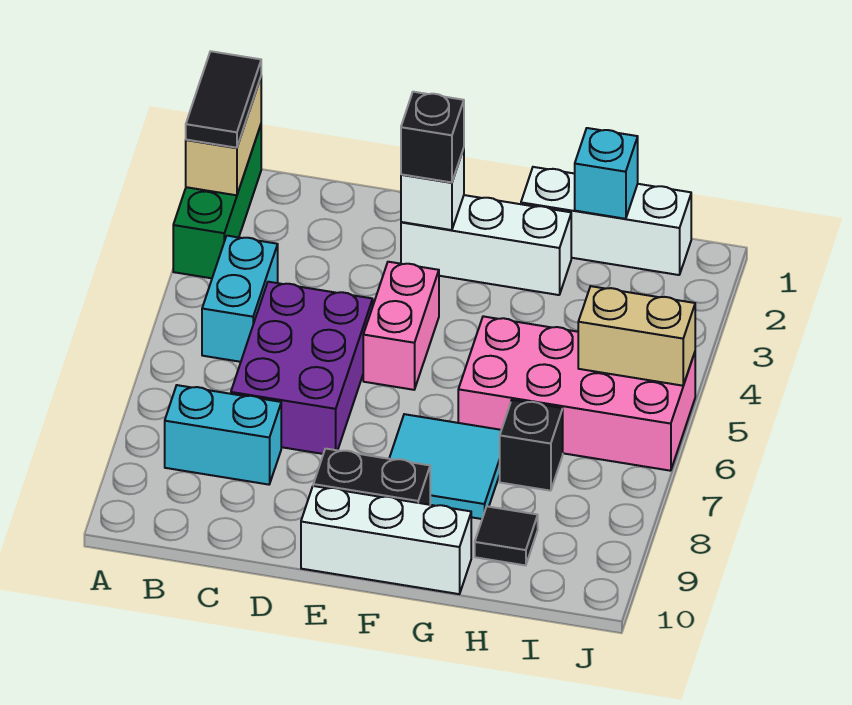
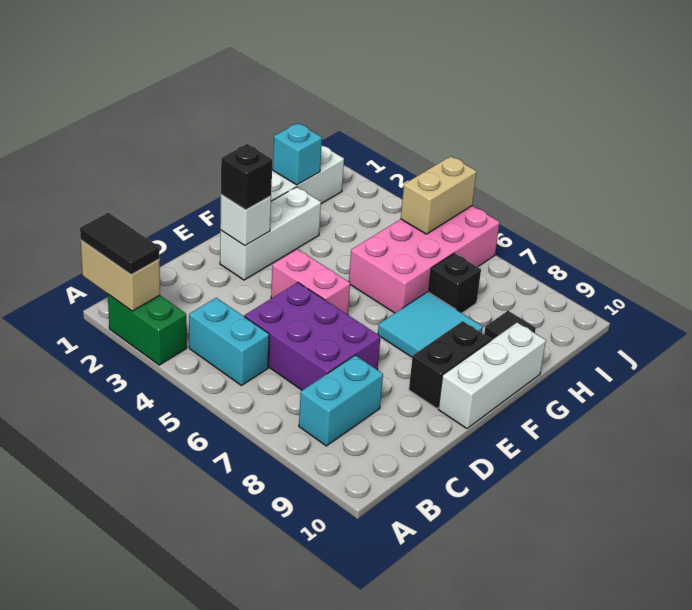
green 1x3 brick [173,125,261,278] -> green 1x2 brick [108,294,187,365]

